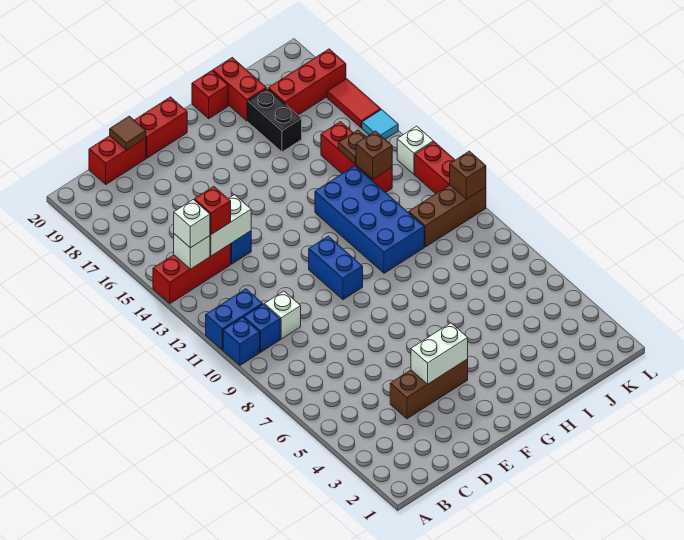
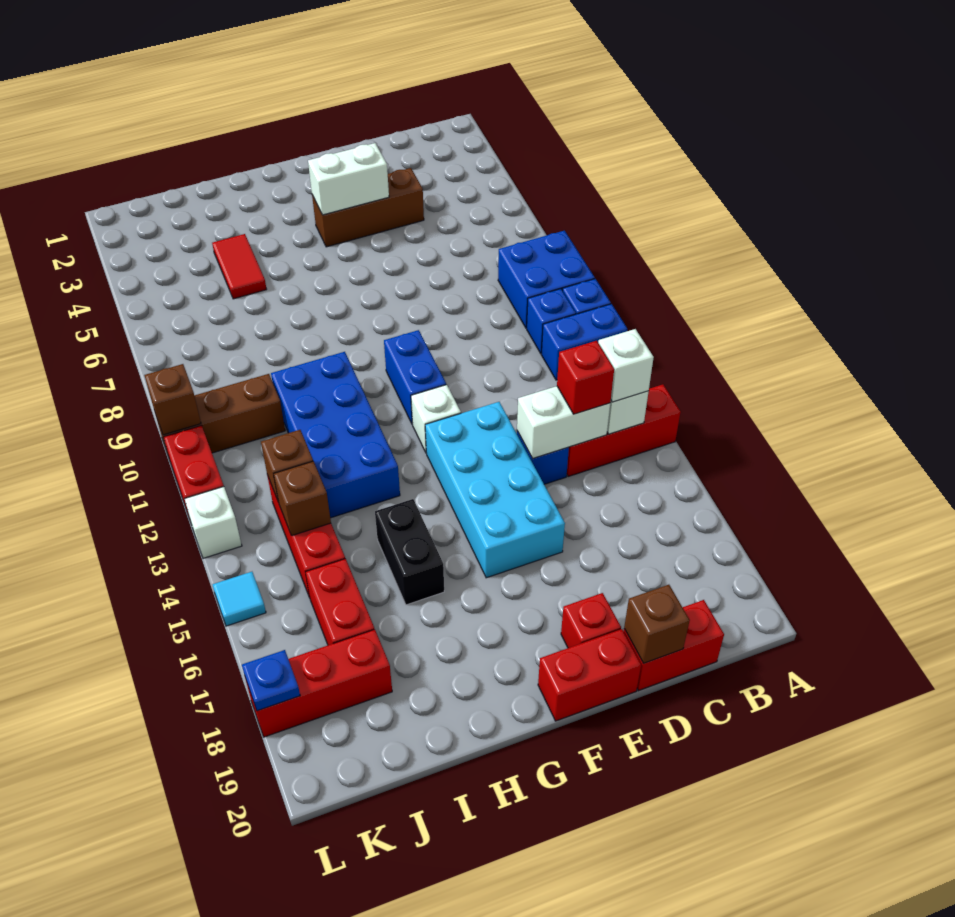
none -> blue 2x2 brick [498,231,595,328]
white 1x1 brick [264,291,301,339] -> white 1x1 brick moved to [411,385,461,452]
brown 1x1 tile [110,116,146,150] -> brown 1x1 brick [624,585,690,663]
none -> cyan 2x4 brick [425,402,565,578]
red 1x1 brick [192,71,228,119] -> red 1x1 brick moved to [561,593,621,648]
black 1x2 brick [248,88,302,152] -> black 1x2 brick moved to [375,499,444,605]
red 1x2 brick [213,58,267,121] -> red 1x2 brick moved to [306,559,374,645]
brown 1x1 plate [338,130,366,164] -> brown 1x1 brick [274,461,331,536]
red 1x2 tile [327,79,381,128] -> red 1x2 tile moved to [212,234,267,299]
none -> blue 1x1 plate [242,650,300,711]

